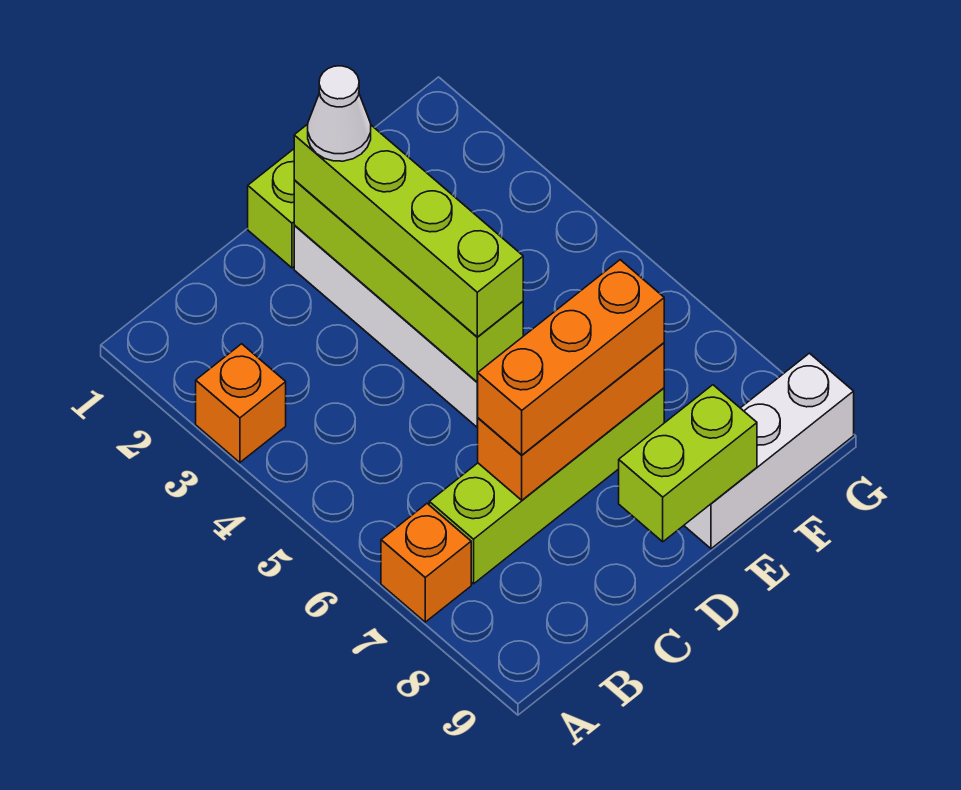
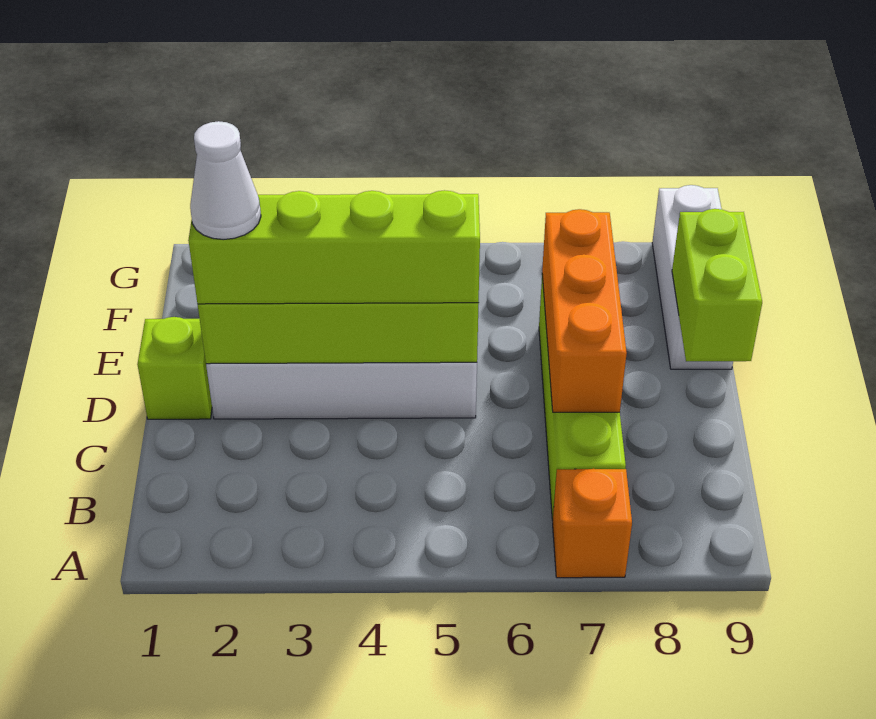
orange 1x1 brick [196,344,286,463] -> none
orange 1x3 brick [478,260,664,455] -> none

